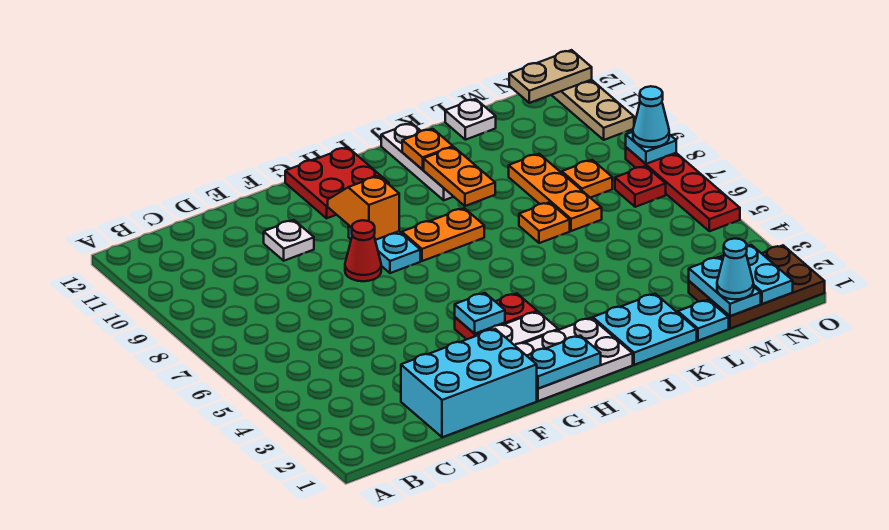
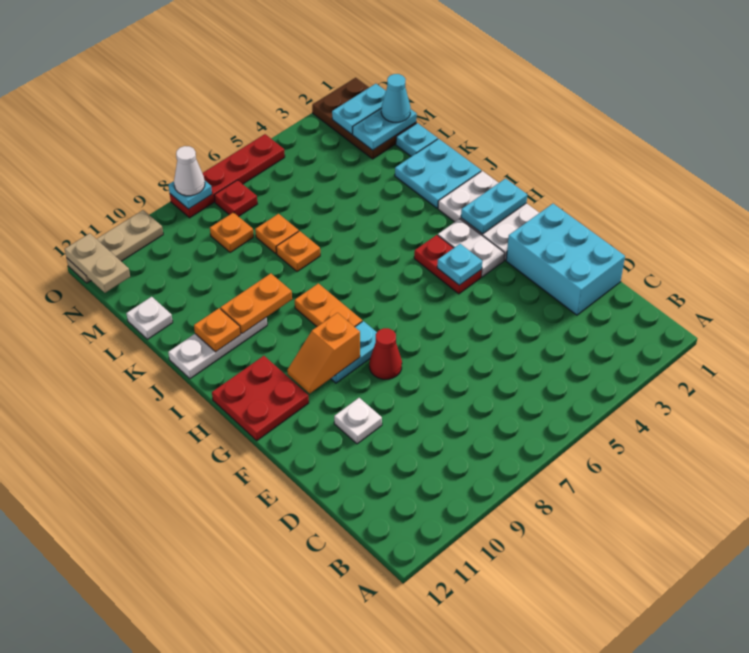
cyan 1x2 plate [527,336,601,388] -> cyan 1x2 plate turned to [461,179,527,234]
orange 1x3 plate [509,154,602,231] -> orange 1x1 plate [255,214,299,254]
cyan 1x1 cone [633,86,669,147] -> white 1x1 cone [174,146,205,196]

